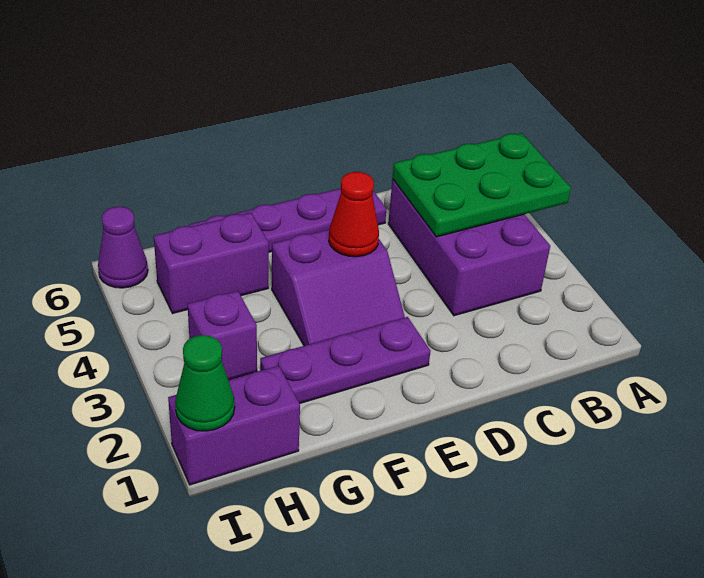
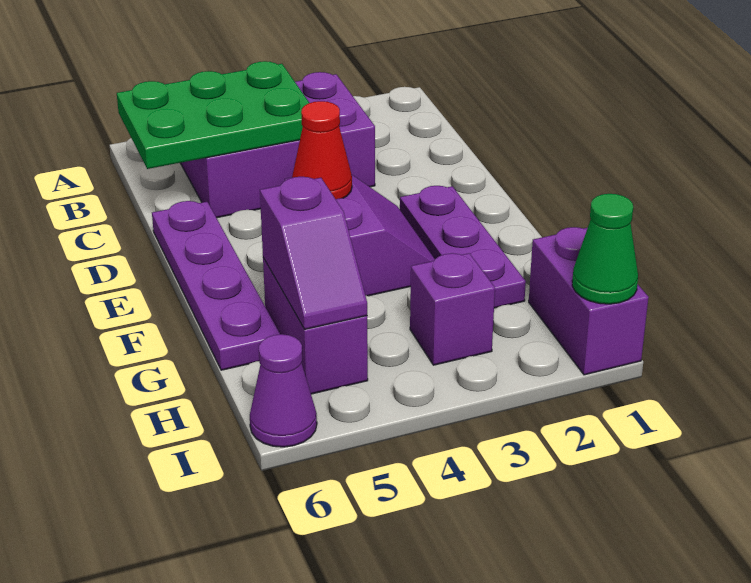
green 2x3 plate [393,133,571,237] -> green 2x3 plate turned to [117,61,309,169]
none -> purple 1x2 slope [260,177,367,329]

